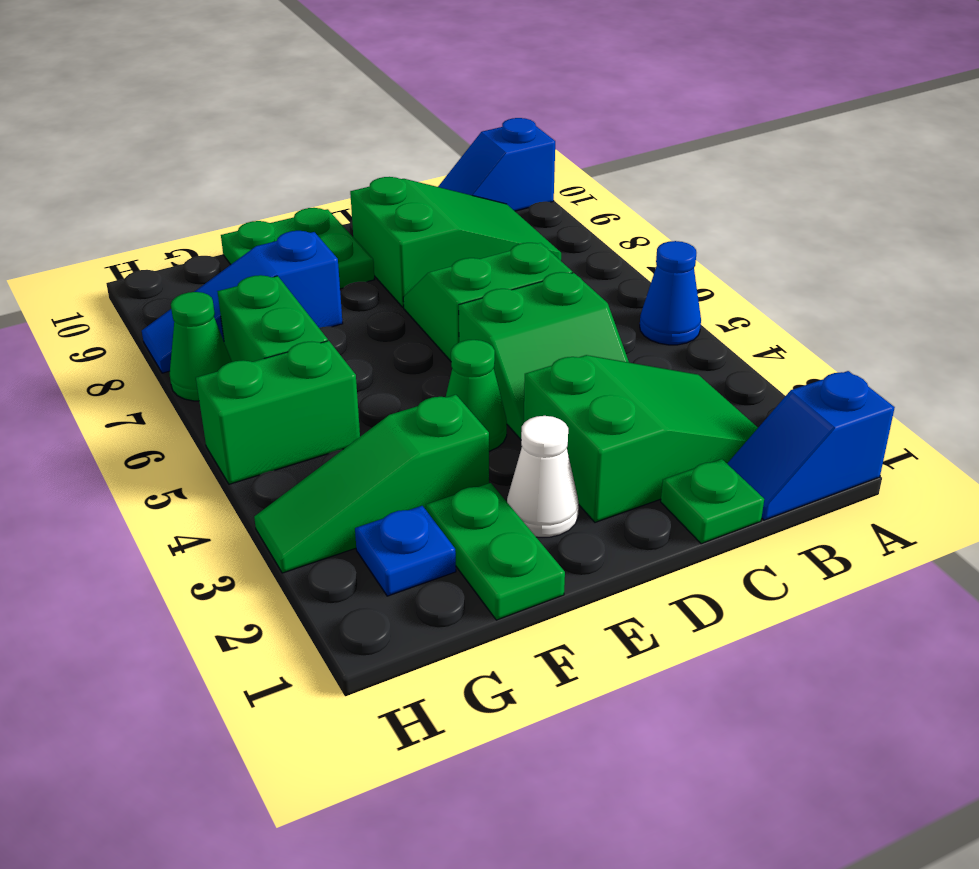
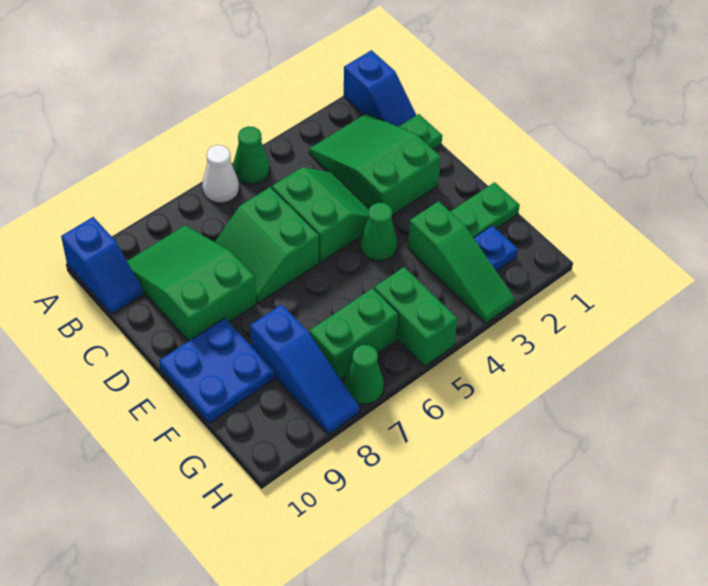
blue 1x1 cone [640,241,701,345] -> green 1x1 cone [233,126,270,184]
white 1x1 cone [507,416,579,537] -> white 1x1 cone moved to [202,145,239,203]
green 2x2 plate [221,208,374,289] -> blue 2x2 plate [159,318,274,423]

